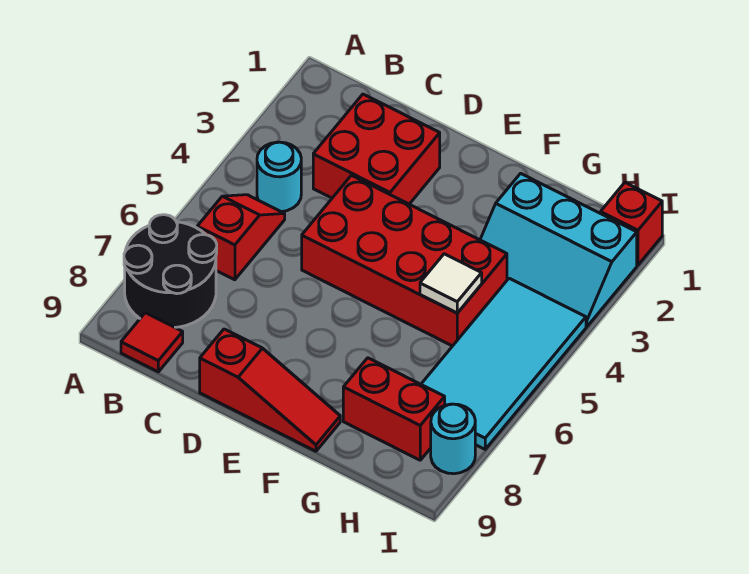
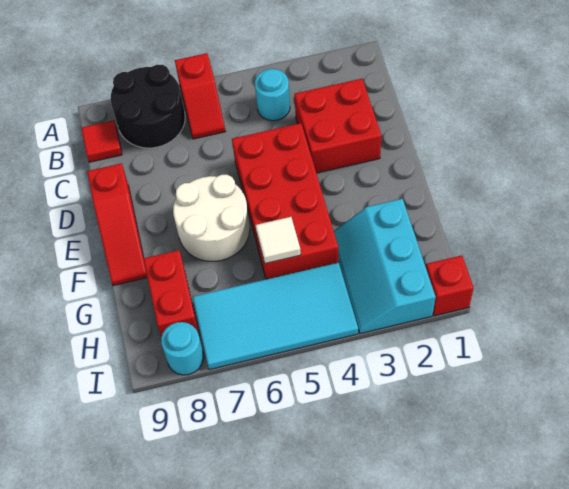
red 1x2 slope [197,195,285,280] -> red 1x2 slope turned to [175,53,225,139]
none -> white 2x2 round brick [173,175,250,261]

